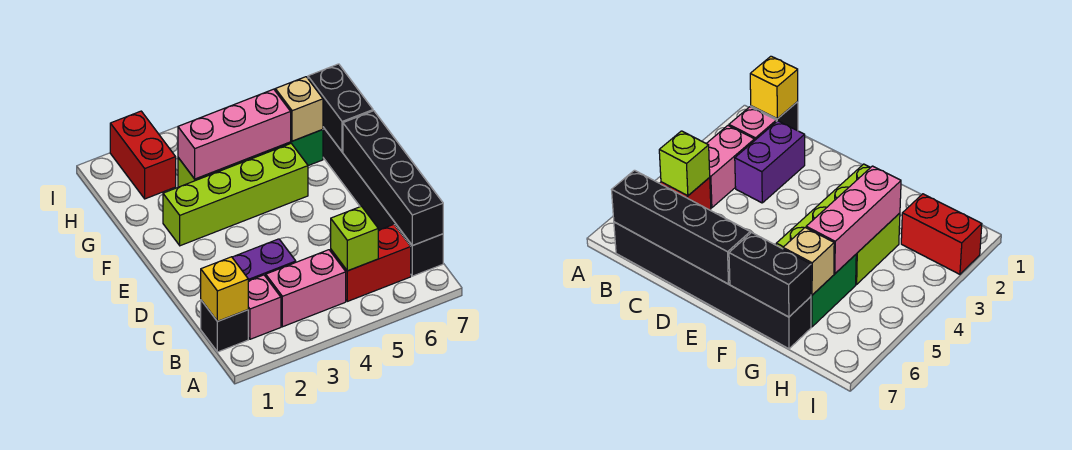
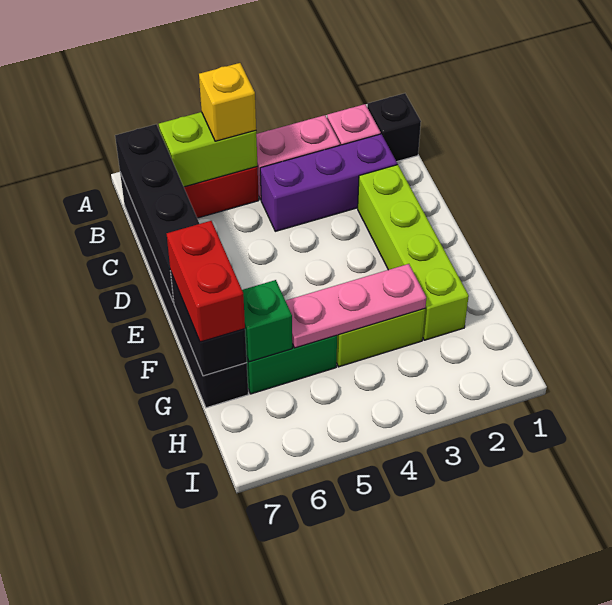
yellow 1x1 brick [200,257,248,321] -> yellow 1x1 brick moved to [199,63,256,141]
lime 1x1 brick [331,206,378,271] -> lime 1x2 brick [159,112,257,187]
purple 1x2 brick [232,239,296,281] -> purple 1x3 brick [260,134,397,231]
lime 1x4 brick [163,144,308,246] -> lime 1x4 brick turned to [358,165,469,340]
pink 1x3 brick [178,89,291,179] -> pink 1x3 plate [286,264,426,348]
tan 1x1 brick [275,77,323,141] -> green 1x1 brick [242,280,292,362]
red 1x2 brick [110,111,176,199] -> red 1x2 brick moved to [167,221,245,342]

